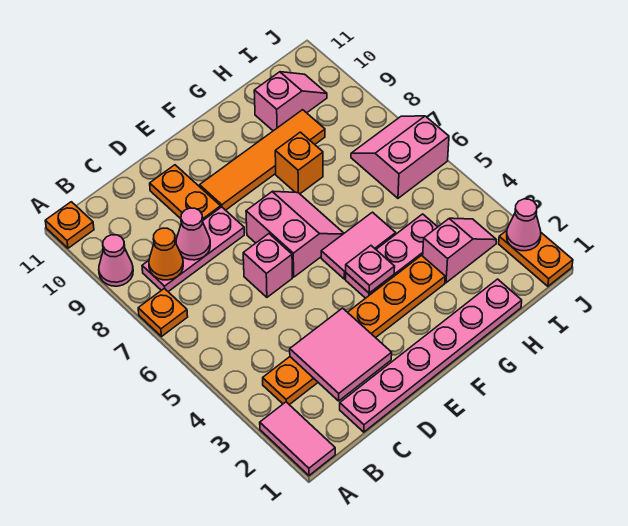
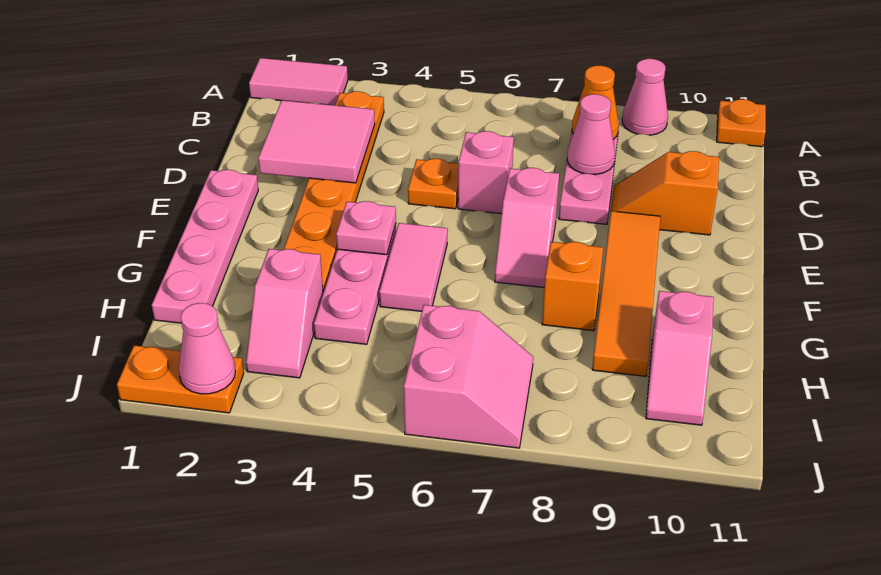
orange 1x1 plate [138,288,188,337] -> orange 1x1 plate moved to [408,159,459,209]
pink 1x6 plate [340,279,522,432] -> pink 1x4 plate [152,170,258,323]
orange 1x2 plate [150,165,221,220] -> orange 1x2 slope [611,151,719,235]
pink 2x2 slope [246,191,344,277] -> pink 1x2 slope [495,168,559,287]

